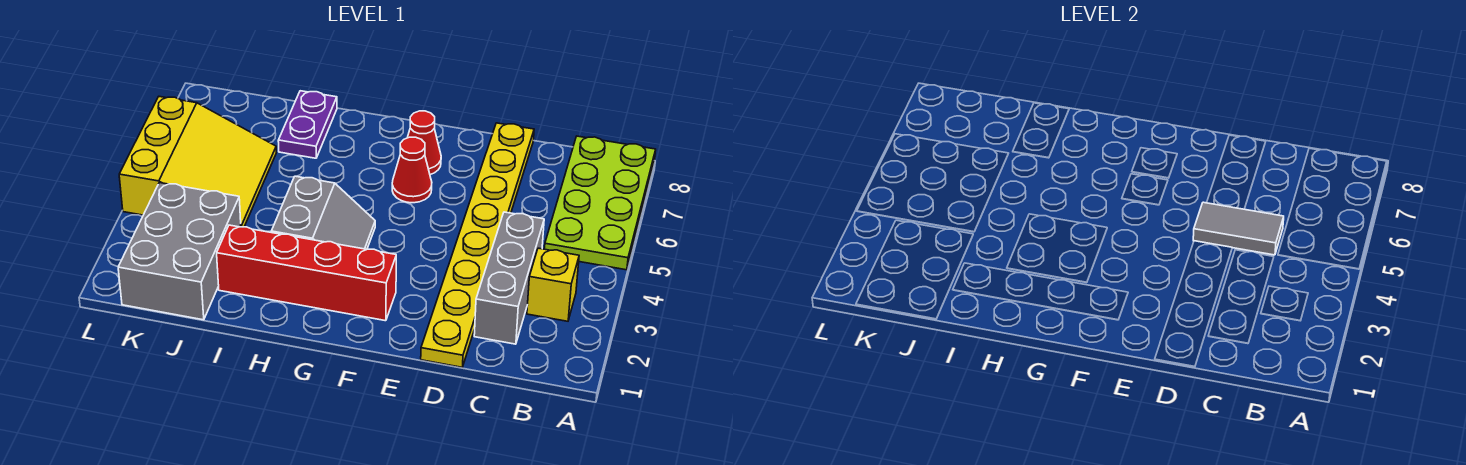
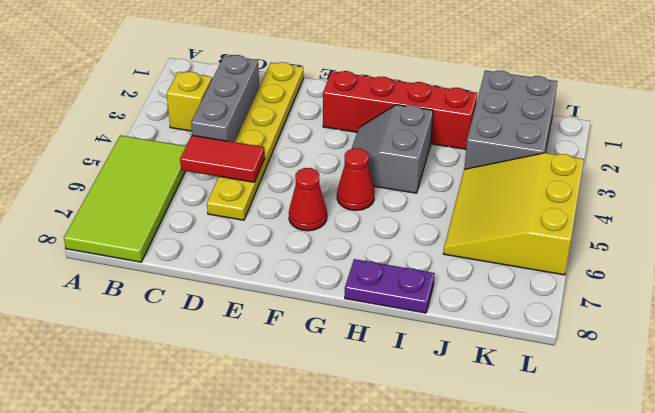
lime 2x4 plate [545,136,656,270] -> lime 2x4 tile [64,135,186,262]
grey 1x2 tile [1193,202,1284,255] -> red 1x2 tile [180,135,265,182]
yellow 1x8 plate [421,123,534,367] -> yellow 1x6 plate [207,62,304,220]
red 1x1 cone [407,111,441,175] -> red 1x1 cone moved to [337,148,375,210]
purple 1x2 plate [278,91,337,158] -> purple 1x2 plate turned to [345,259,435,313]

